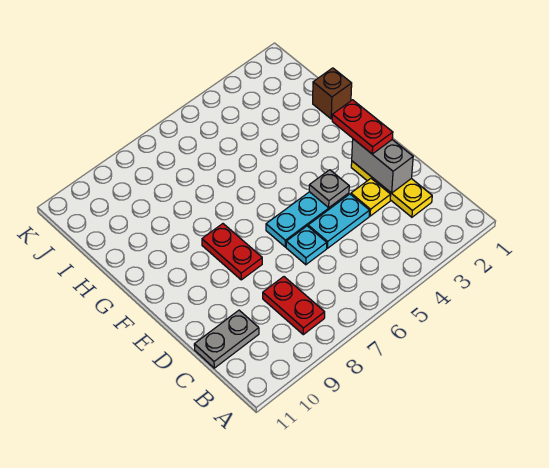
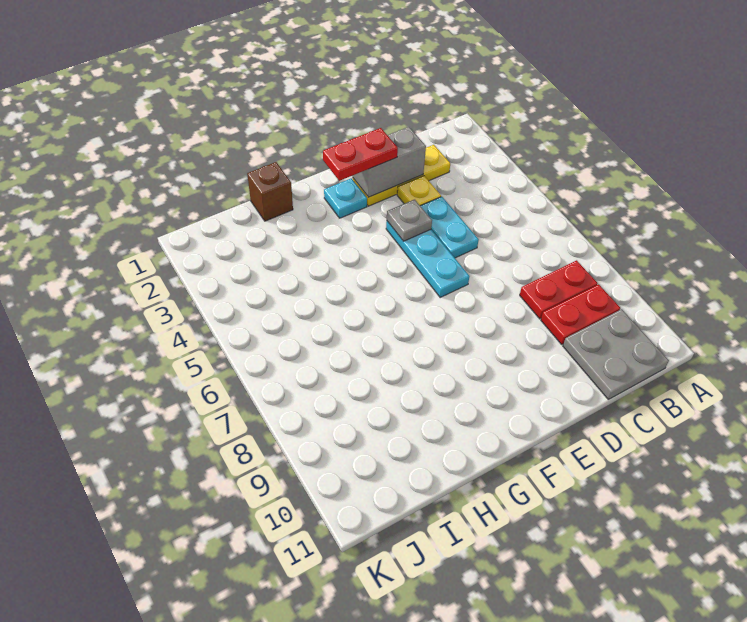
grey 1x2 plate [194,310,259,368] -> grey 2x2 plate [563,309,669,399]
cyan 1x1 plate [286,226,327,265] -> cyan 1x1 plate moved to [324,178,367,218]
red 1x2 plate [202,224,262,280] -> red 1x2 plate moved to [541,284,620,345]

